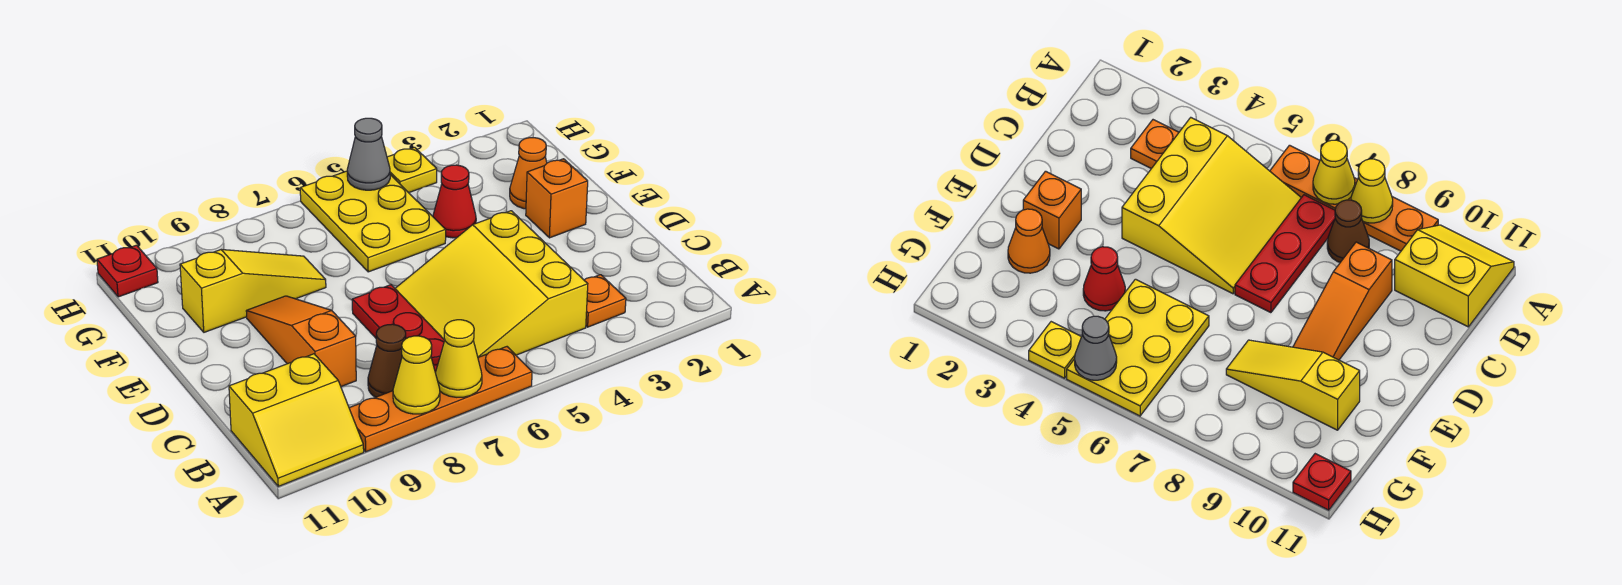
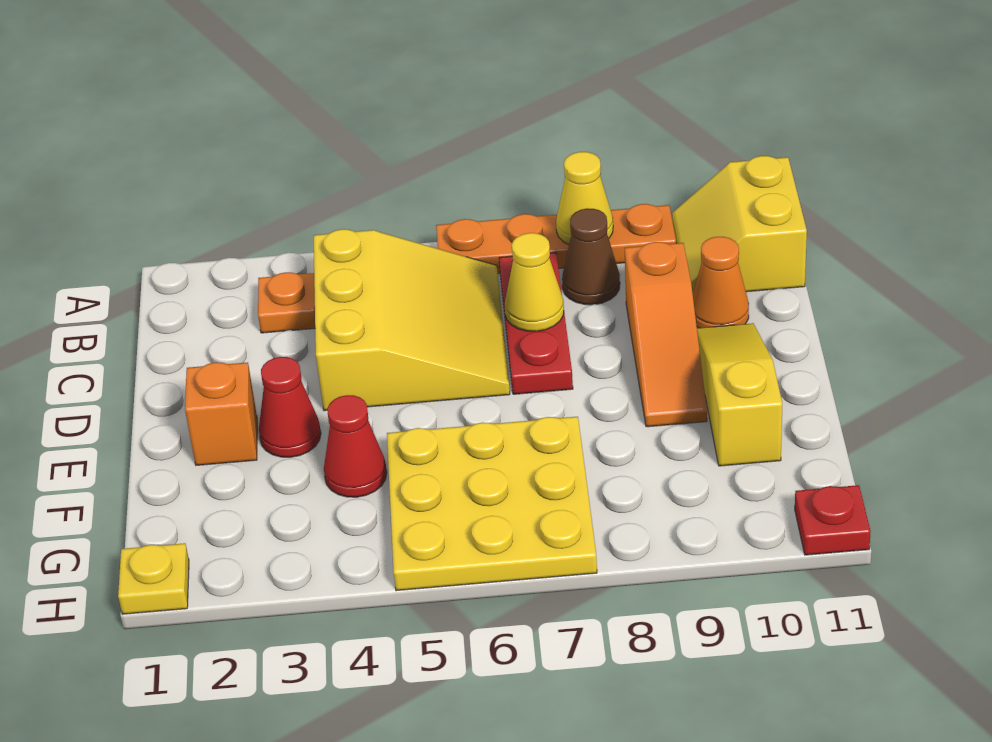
yellow 1x1 cone [435,320,482,397] -> yellow 1x1 cone moved to [505,233,564,331]
yellow 2x2 slope [229,354,364,486] -> yellow 2x2 slope turned to [672,156,807,294]
none -> red 1x1 cone [259,357,321,457]
orange 1x1 cone [510,138,547,209] -> orange 1x1 cone moved to [693,237,749,328]
yellow 2x3 plate [300,171,446,272] -> yellow 3x3 plate [387,417,597,591]
yellow 1x3 slope [180,250,326,332] -> yellow 1x3 slope turned to [697,323,782,466]
yellow 1x1 plate [387,147,437,193] -> yellow 1x1 plate moved to [118,543,189,614]
grey 1x1 cone [347,118,390,190] -> none

